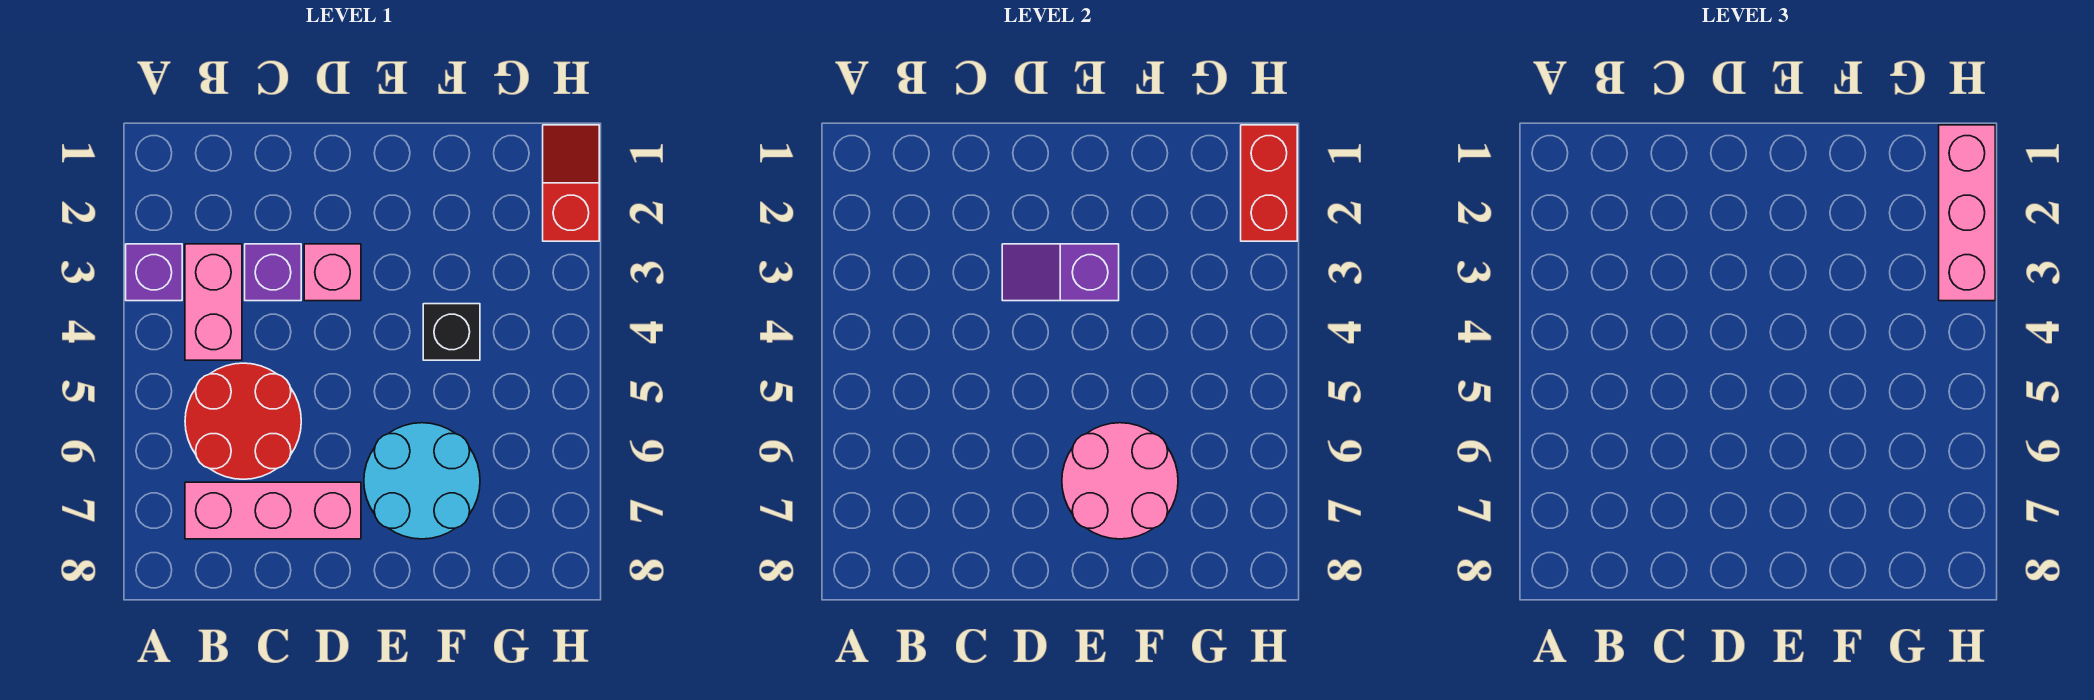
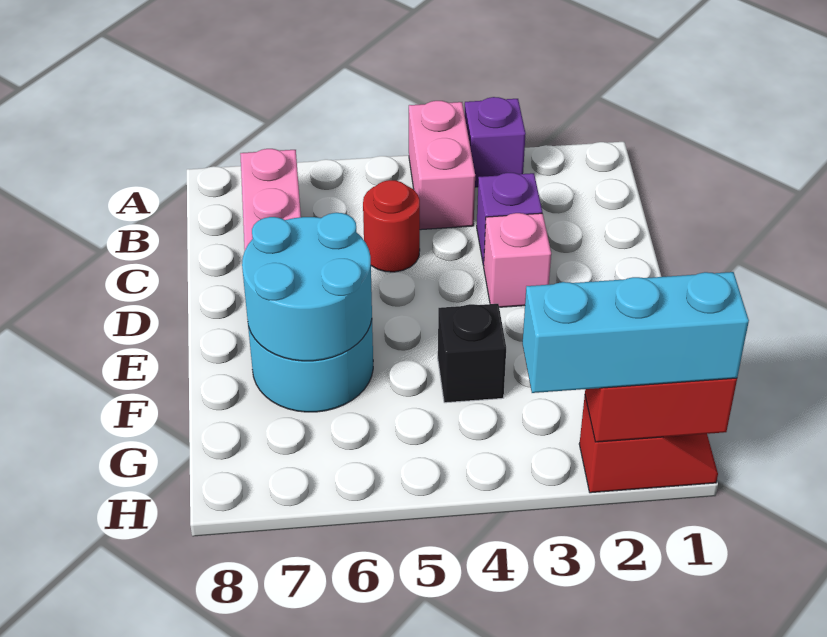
pink 1x2 brick [185,244,242,360] -> pink 1x2 brick turned to [409,101,475,230]
red 2x2 round brick [185,363,301,479] -> red 1x1 round brick [363,180,420,272]
purple 1x2 slope [1002,244,1119,301] -> none
pink 2x2 round brick [1062,423,1178,539] -> cyan 2x2 round brick [242,213,372,361]
pink 1x3 brick [1939,125,1995,301] -> cyan 1x3 brick [523,272,749,393]

